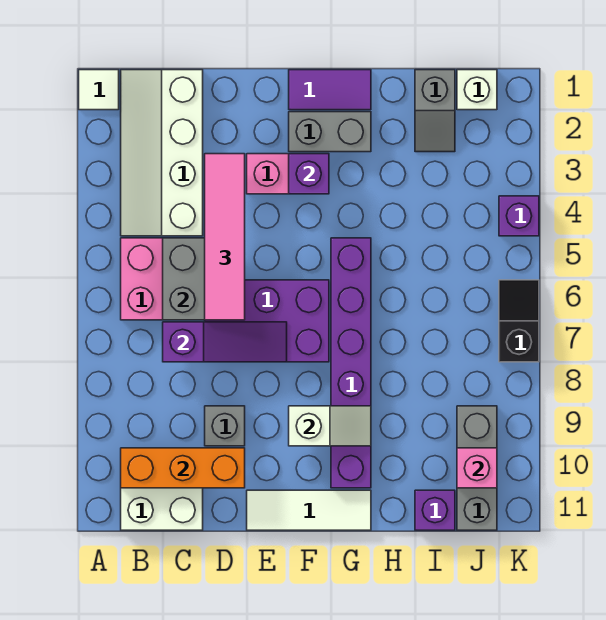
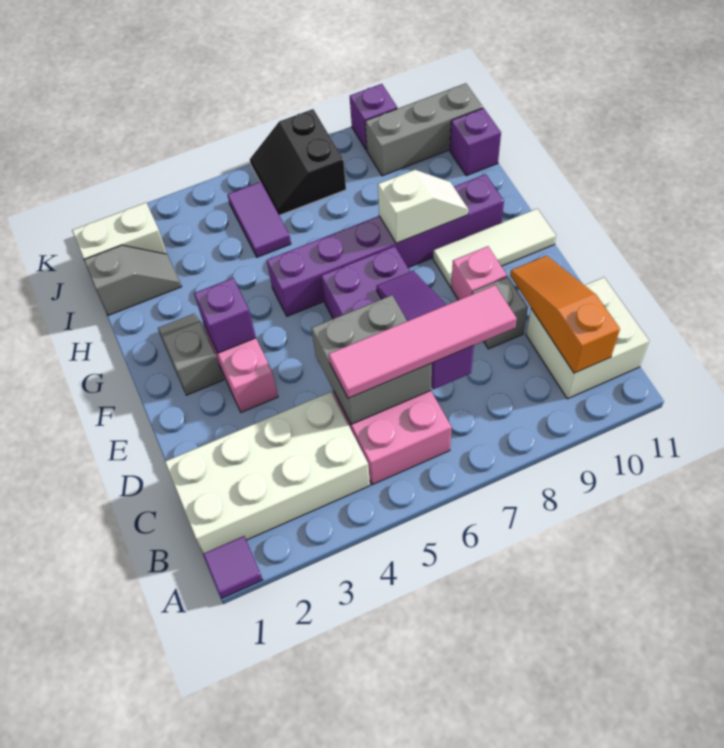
white 1x1 tile [79,70,119,110] -> purple 1x1 tile [203,536,263,598]
white 2x4 slope [121,70,203,236] -> white 2x4 brick [165,392,370,554]
orange 1x3 brick [121,448,245,488] -> orange 1x3 slope [510,256,620,373]
pink 1x4 tile [205,154,245,320] -> pink 1x4 tile moved to [329,285,517,398]
white 1x3 tile [247,490,371,530] -> white 1x3 tile turned to [433,209,556,287]
purple 1x2 tile [289,70,371,110] -> purple 1x2 tile moved to [227,182,291,257]
grey 1x2 brick [289,112,371,152] -> grey 1x2 slope [158,314,224,395]
white 1x2 slope [289,406,371,446] -> white 1x2 slope turned to [378,170,468,243]
white 1x1 brick [457,70,497,110] -> white 1x2 brick [72,203,167,259]
pink 1x1 brick [457,448,497,488] -> pink 1x1 brick moved to [451,246,507,300]
purple 1x1 brick [499,196,539,236] -> purple 1x1 brick moved to [350,84,397,150]
black 1x2 slope [499,280,539,362] -> black 2x2 slope [250,109,346,215]

